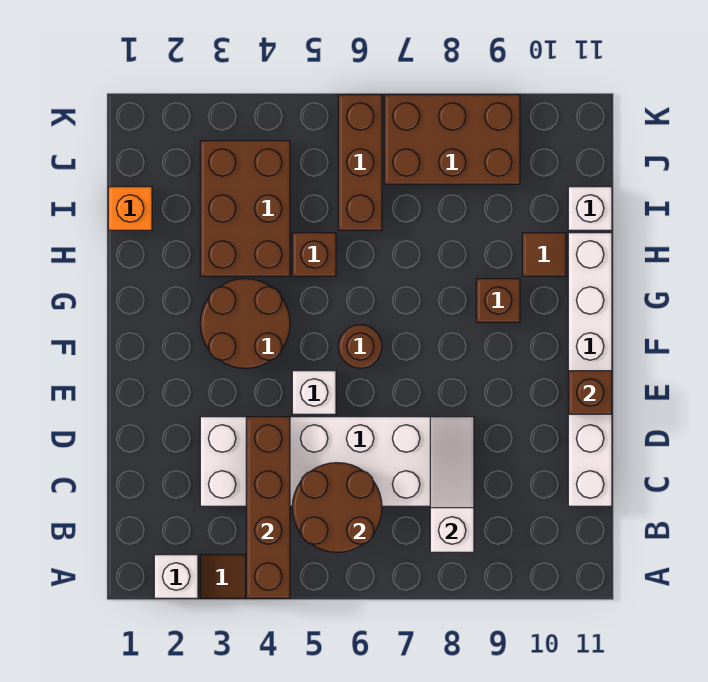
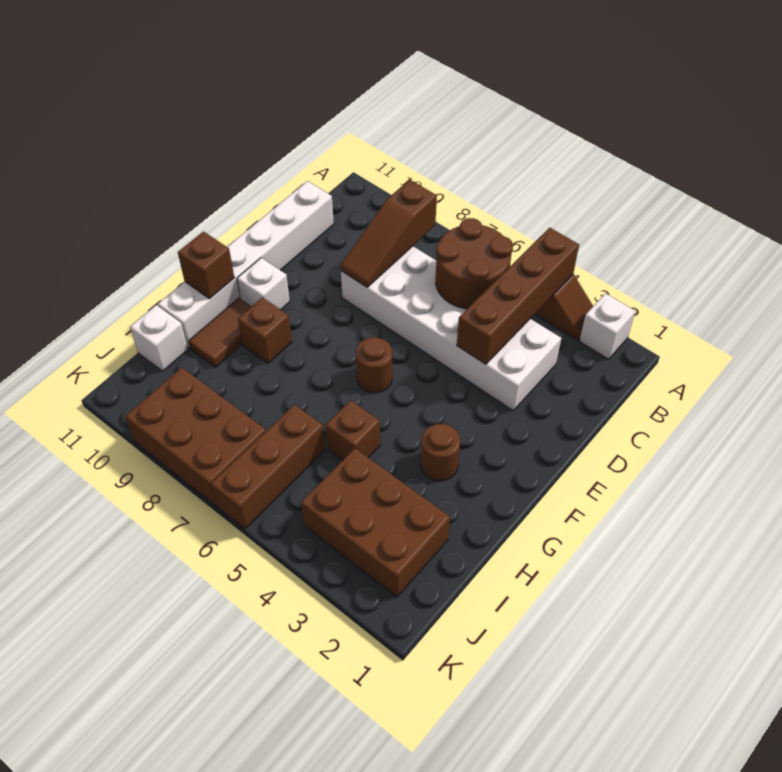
white 1x3 slope [430,417,474,552] -> brown 1x3 slope [341,180,437,287]
white 1x1 brick [292,371,336,414] -> white 1x1 brick moved to [237,258,290,310]
brown 1x1 brick [568,371,612,414] -> brown 1x1 brick moved to [178,232,234,299]
brown 2x2 round brick [200,279,290,368] -> brown 1x1 round brick [421,424,460,481]
brown 2x3 brick [200,141,290,276] -> brown 2x3 brick turned to [301,448,450,597]
brown 1x1 tile [522,233,566,276] -> brown 1x2 tile [189,298,252,367]
orange 1x1 brick [108,187,152,230] -> none

